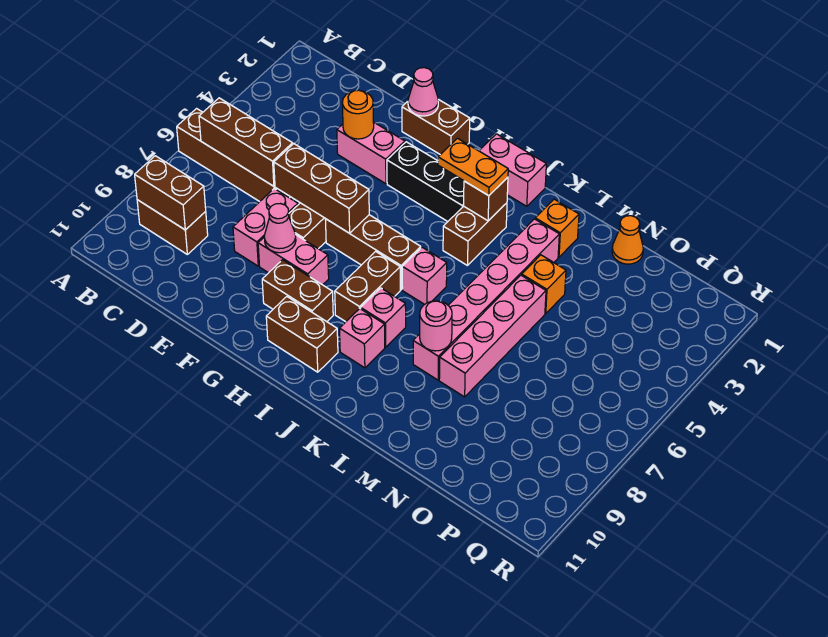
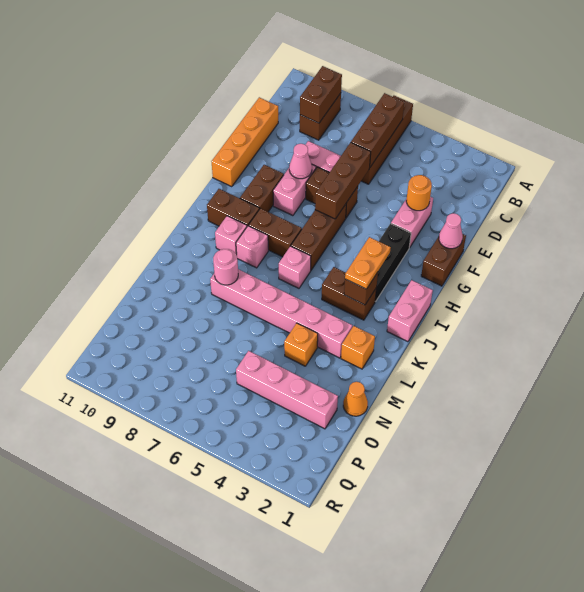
none -> orange 1x4 brick [212,97,278,187]
brown 1x2 brick [266,297,338,372] -> brown 1x2 brick turned to [207,189,259,226]
pink 1x4 brick [439,275,546,397] -> pink 1x4 brick moved to [236,351,338,429]

